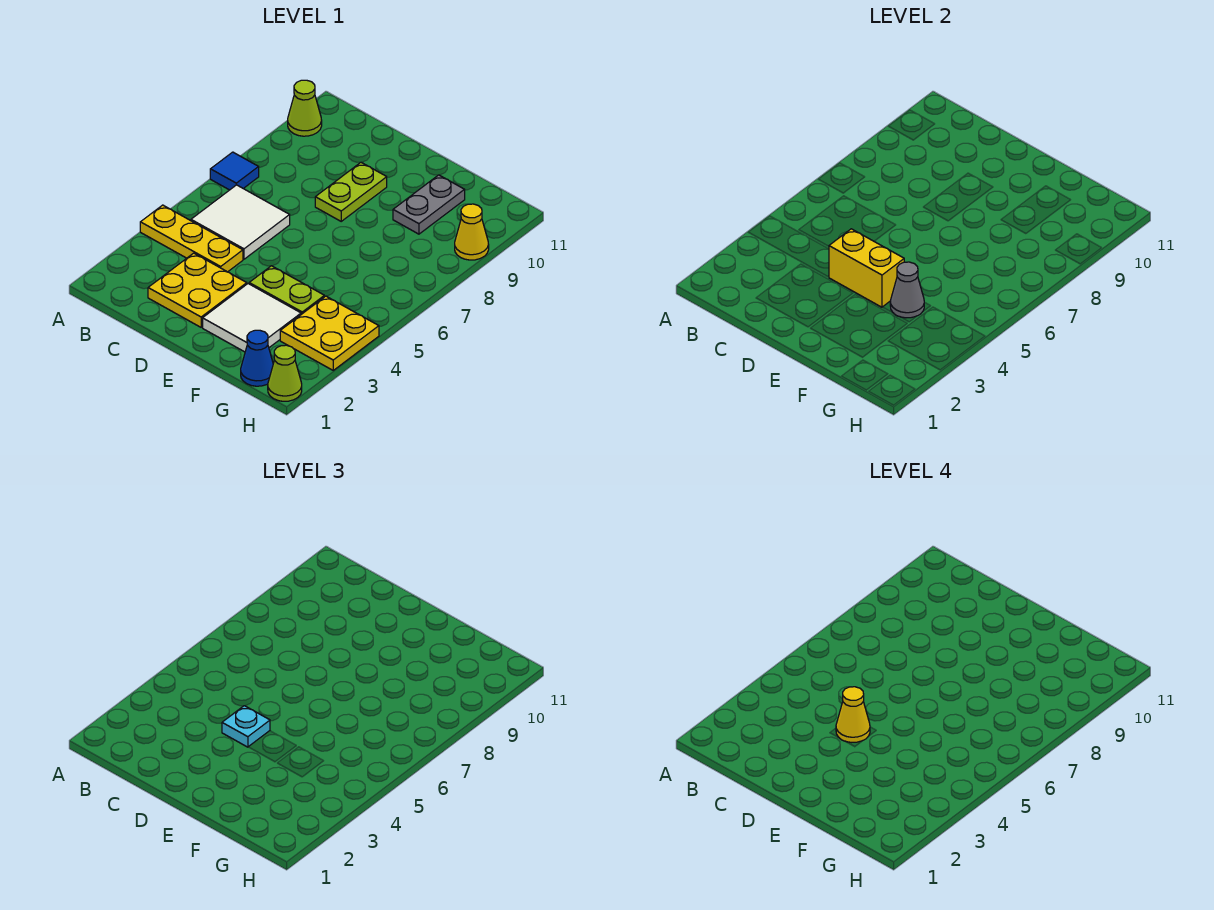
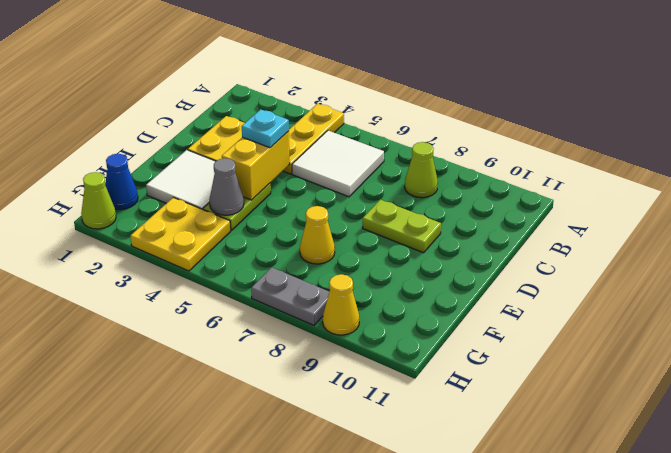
blue 1x1 tile [210,152,259,190] -> none
lime 1x1 cone [288,80,322,136] -> lime 1x1 cone moved to [405,142,438,198]
yellow 1x1 cone [836,687,870,742] -> yellow 1x1 cone moved to [300,206,335,264]
grey 1x2 plate [393,175,465,234] -> grey 1x2 plate moved to [251,267,329,325]

